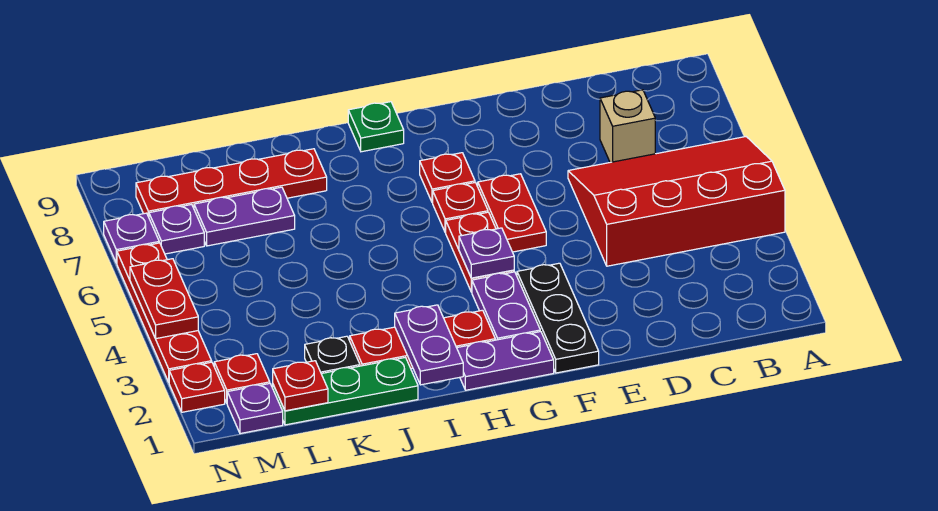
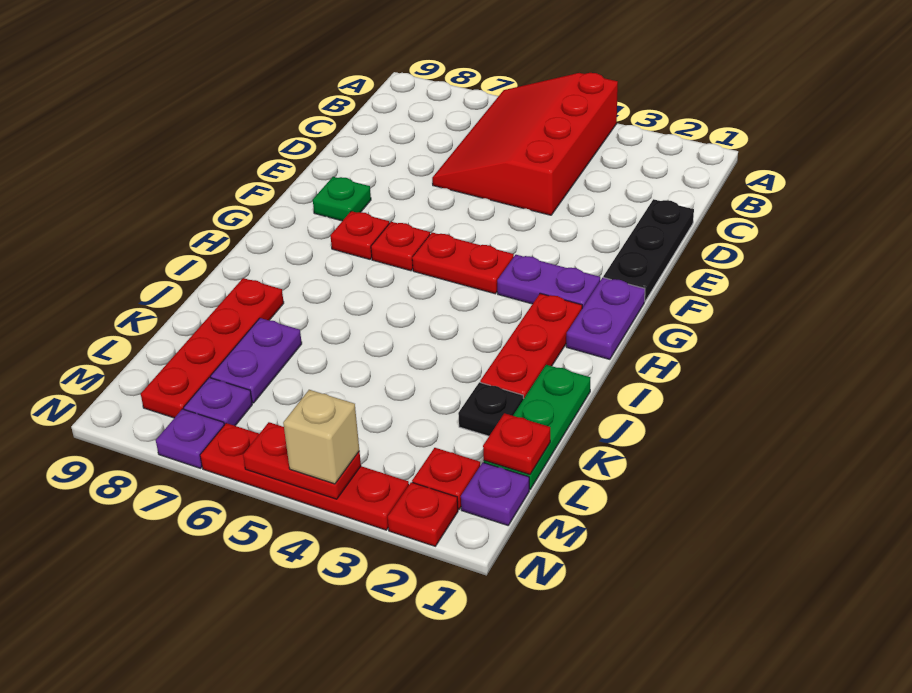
tan 1x1 brick [600,90,655,162] -> tan 1x1 brick moved to [283,390,359,484]
black 1x3 plate [517,263,599,373] -> black 1x3 plate turned to [603,199,694,301]
red 1x2 plate [478,174,546,252] -> none
purple 1x1 plate [459,228,514,278] -> none
green 1x1 plate [348,102,404,152] -> green 1x1 plate moved to [313,177,371,221]
purple 1x2 plate [395,305,463,385] -> none

